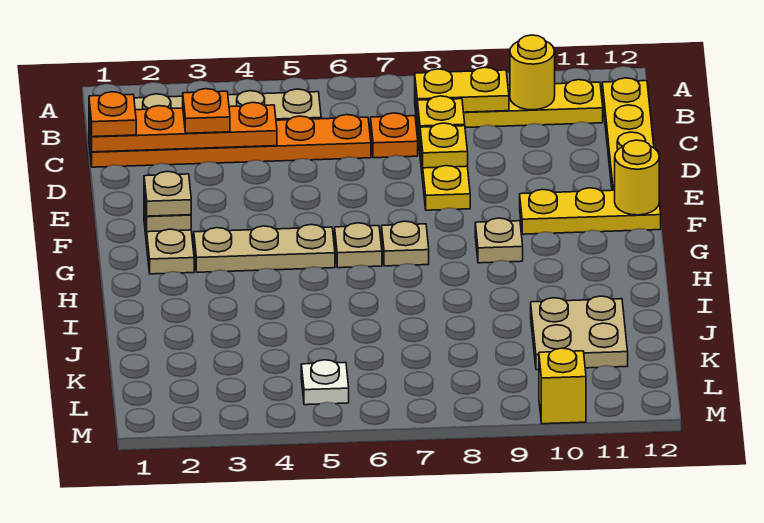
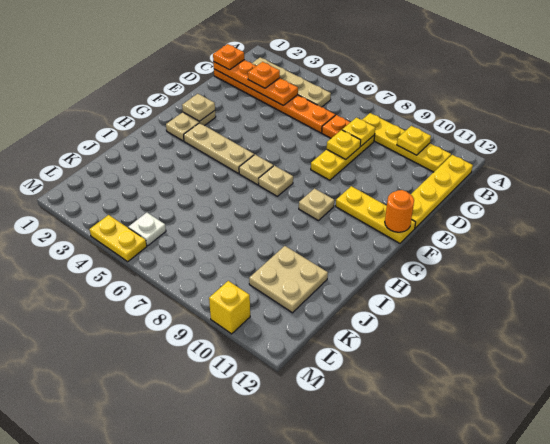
yellow 1x2 plate [415,67,509,112] -> yellow 1x2 plate moved to [90,215,147,262]
yellow 1x1 round brick [510,35,555,110] -> yellow 1x1 plate [397,126,431,155]
tan 1x1 plate [144,172,191,216] -> none
yellow 1x1 round brick [615,140,659,215] -> orange 1x1 round brick [385,190,414,232]

